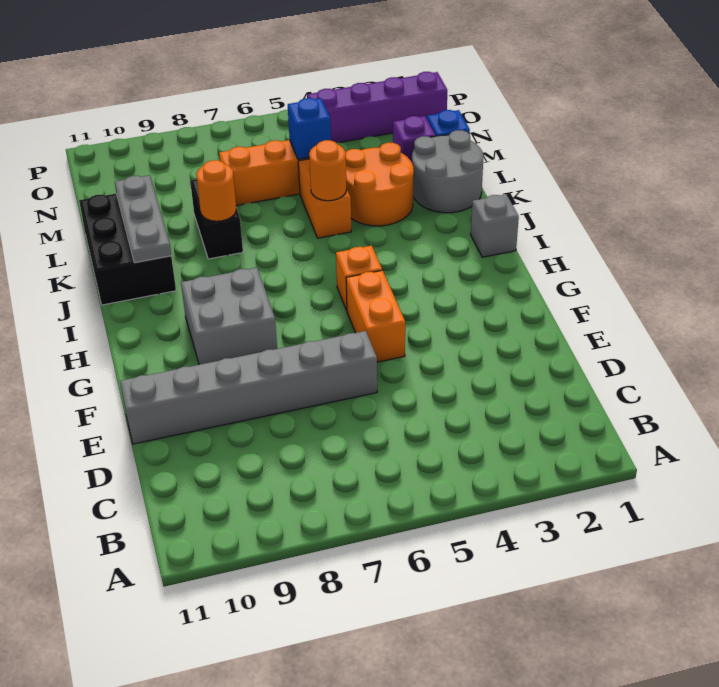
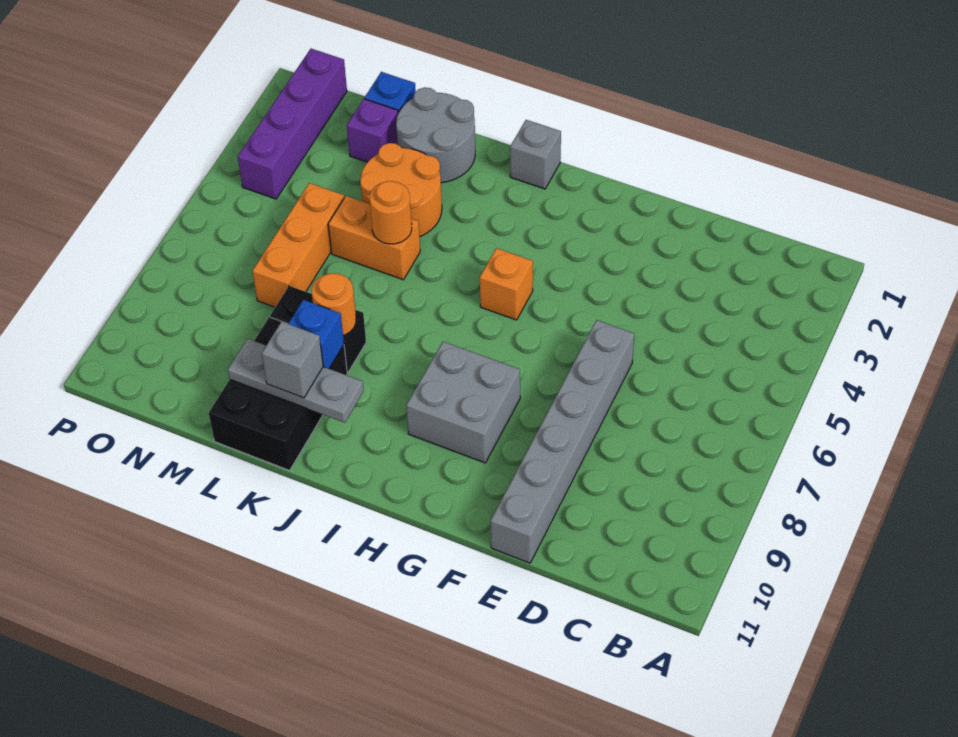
orange 1x2 brick [346,270,405,362] -> none
black 2x3 brick [79,194,176,305] -> black 2x3 brick turned to [209,317,347,470]
none -> grey 1x1 brick [262,322,323,398]
blue 1x1 brick [288,98,331,159] -> blue 1x1 brick moved to [288,300,344,369]

